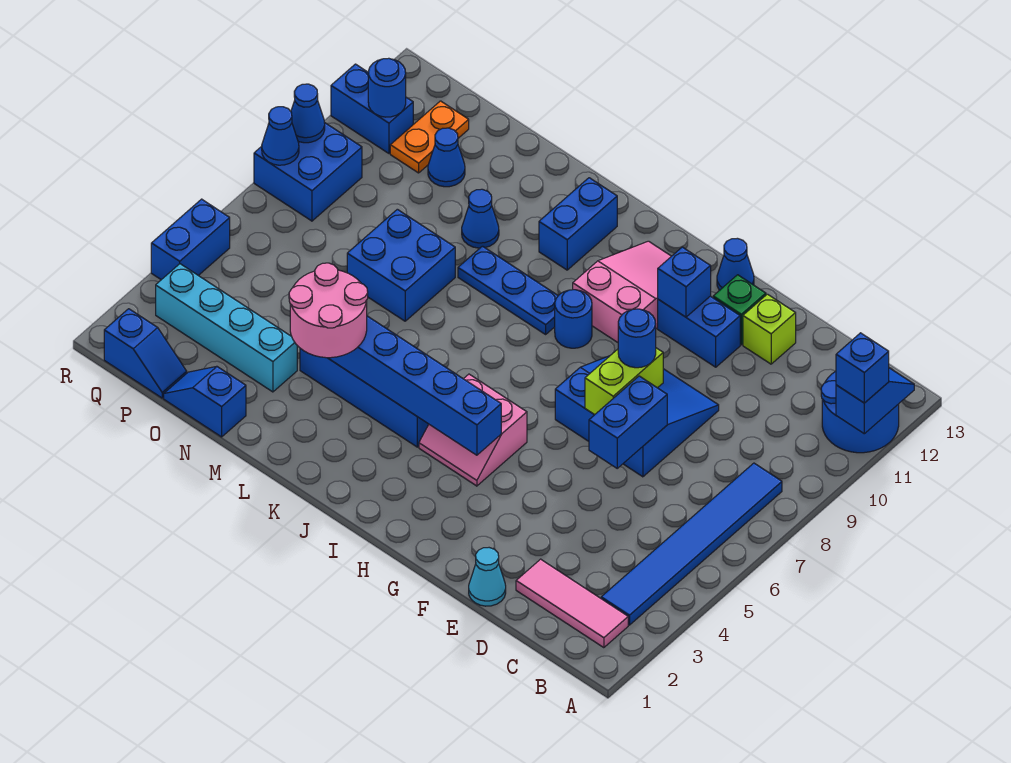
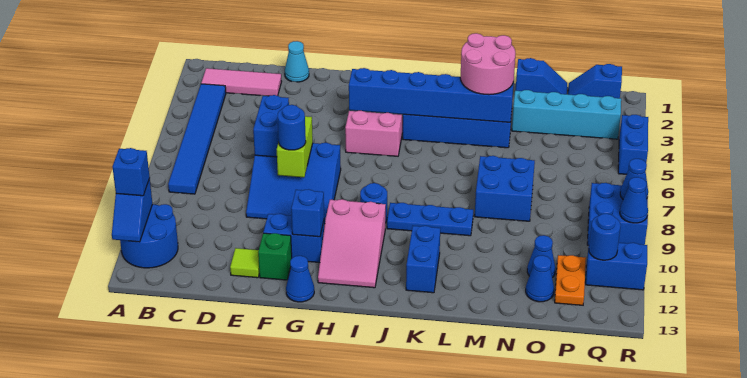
lime 1x1 brick [743,294,796,364] -> lime 1x1 tile [230,248,259,278]
blue 1x1 cone [462,189,499,248] -> blue 1x1 cone moved to [526,255,554,302]

